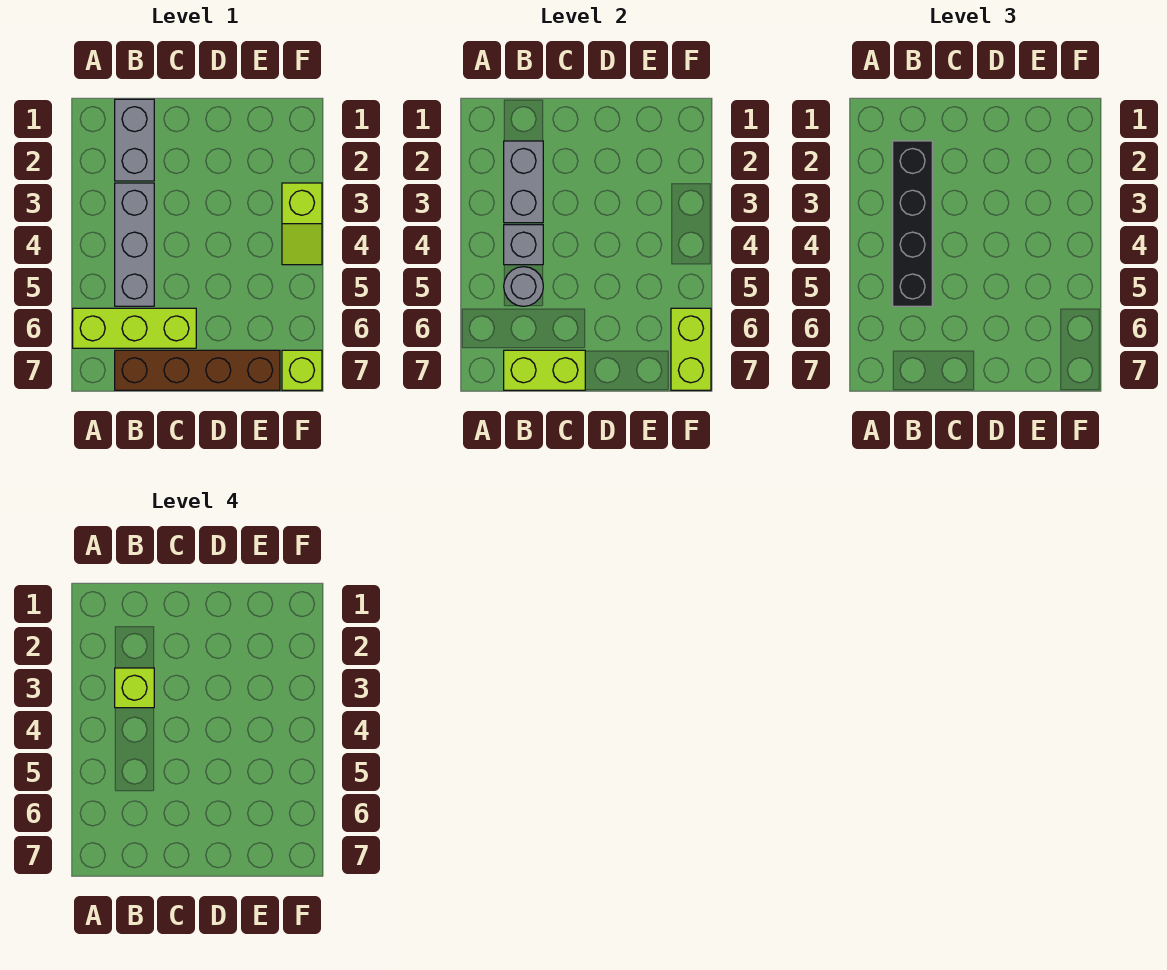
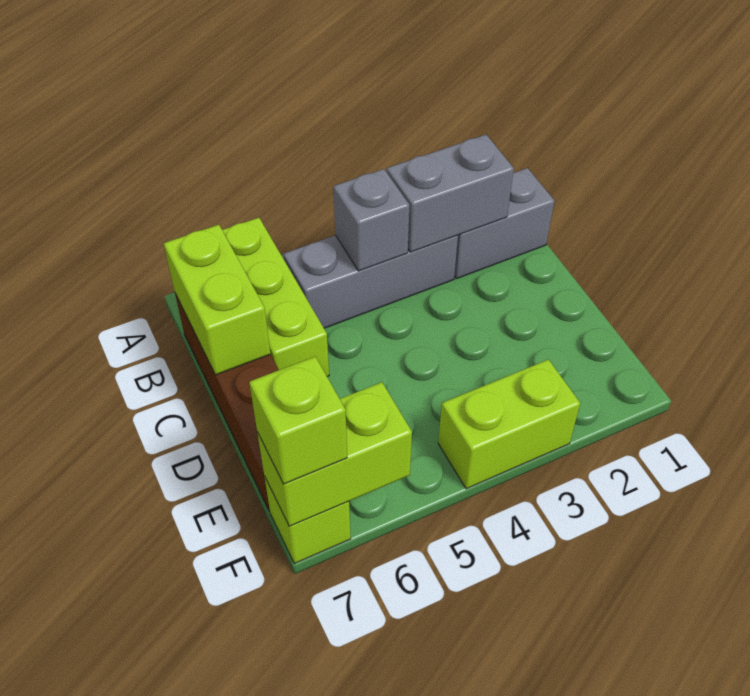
black 1x4 brick [893,141,932,306] -> none
lime 1x1 brick [115,668,154,708] -> lime 1x1 brick moved to [249,357,347,484]
grey 1x1 round brick [504,267,543,306] -> none
lime 1x2 slope [282,183,322,265] -> lime 1x2 brick [438,359,580,489]

